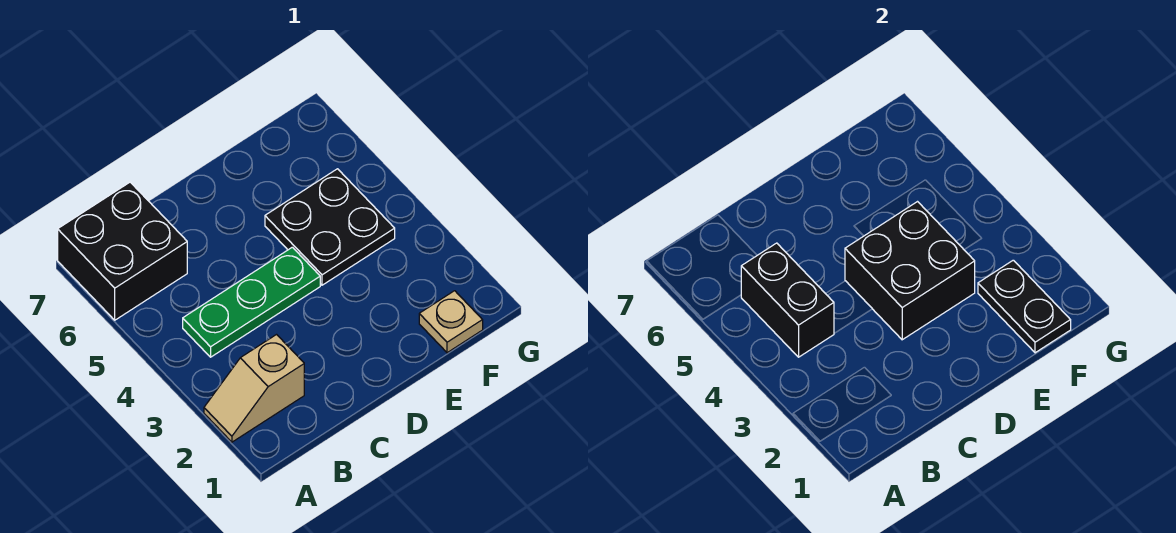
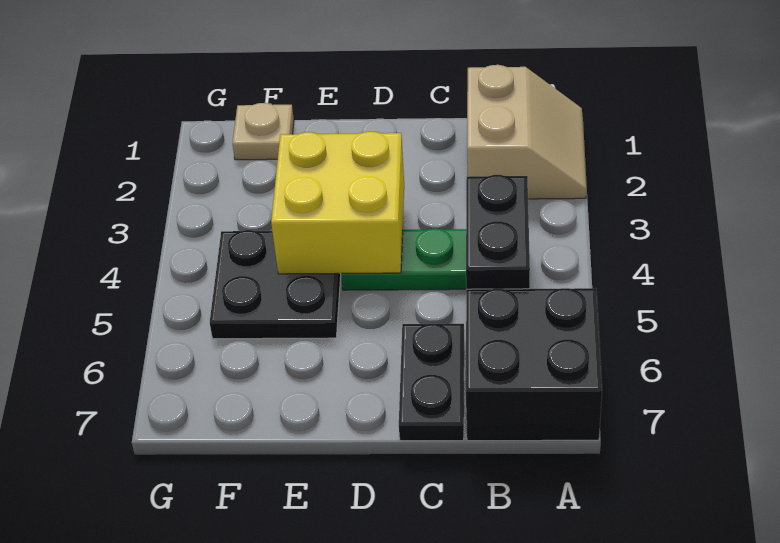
tan 1x2 slope [204,335,304,442] -> tan 2x2 slope [467,65,586,199]
black 2x2 brick [845,202,975,340] -> yellow 2x2 brick [271,132,404,274]
black 1x2 plate [978,260,1071,353] -> black 1x2 plate moved to [399,324,464,441]

